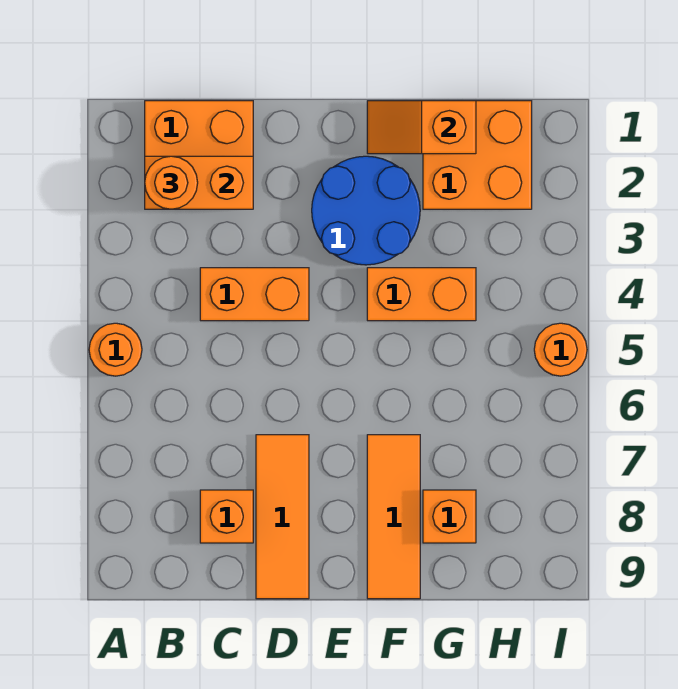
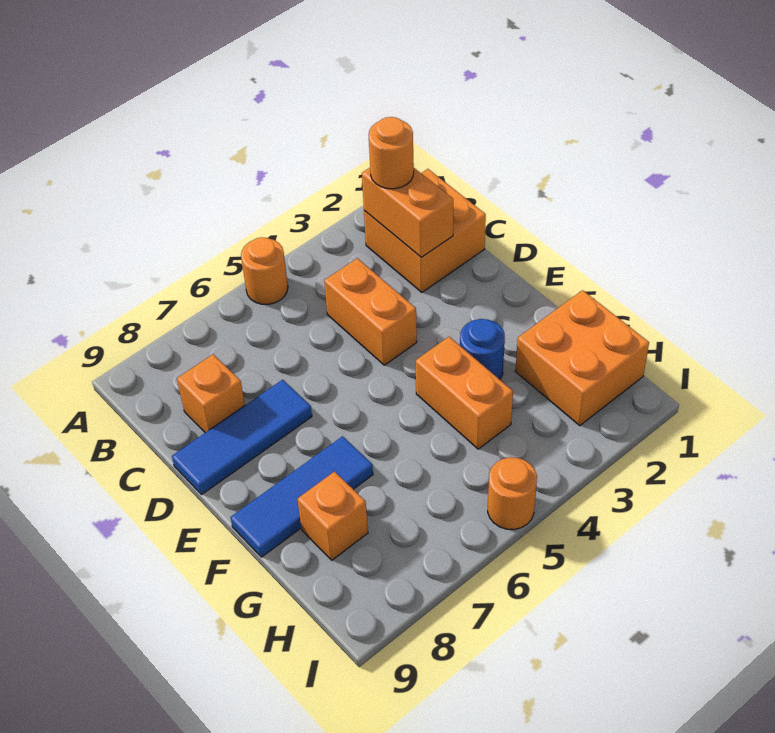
orange 1x3 tile [256,435,309,599] -> blue 1x3 tile [172,380,312,495]
blue 2x2 round brick [312,156,420,265] -> blue 1x1 round brick [460,319,505,379]
orange 1x2 slope [367,101,476,154] -> none
orange 1x3 tile [367,435,420,599] -> blue 1x3 tile [230,436,373,557]

